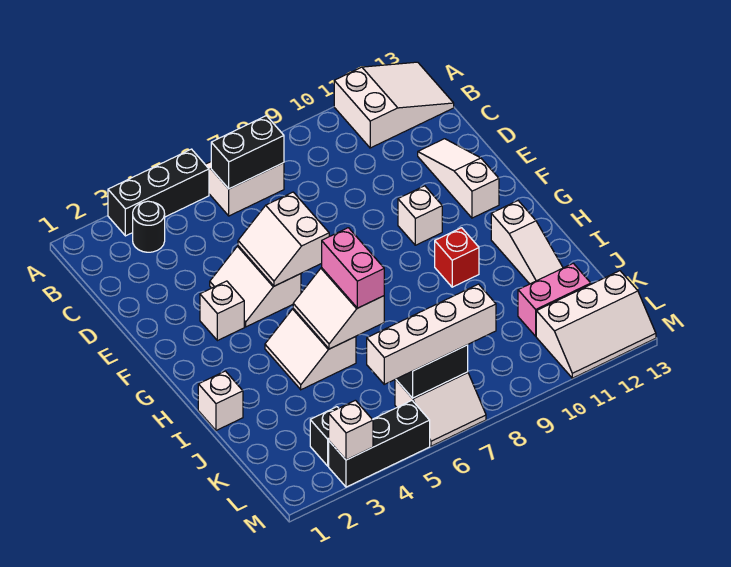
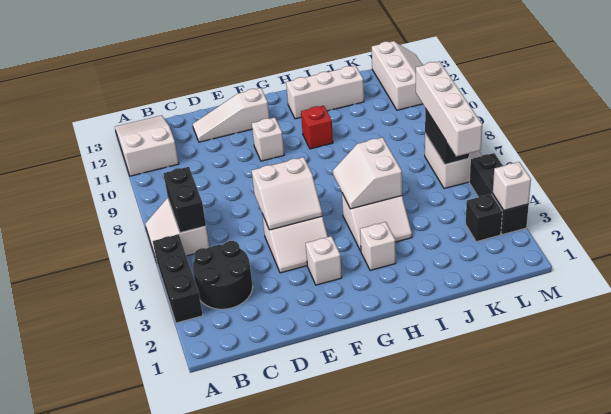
black 1x1 round brick [133,201,165,252] -> black 2x2 round brick [193,241,253,309]
white 2x2 slope [293,268,384,349] -> white 2x2 slope turned to [333,137,402,209]
pink 1x2 brick [322,228,384,308] -> none
white 1x3 slope [491,201,563,284] -> white 1x3 brick [286,66,364,119]
white 1x1 brick [198,371,243,431] -> white 1x1 brick moved to [360,222,396,270]
pink 1x2 brick [518,263,591,336] -> none

